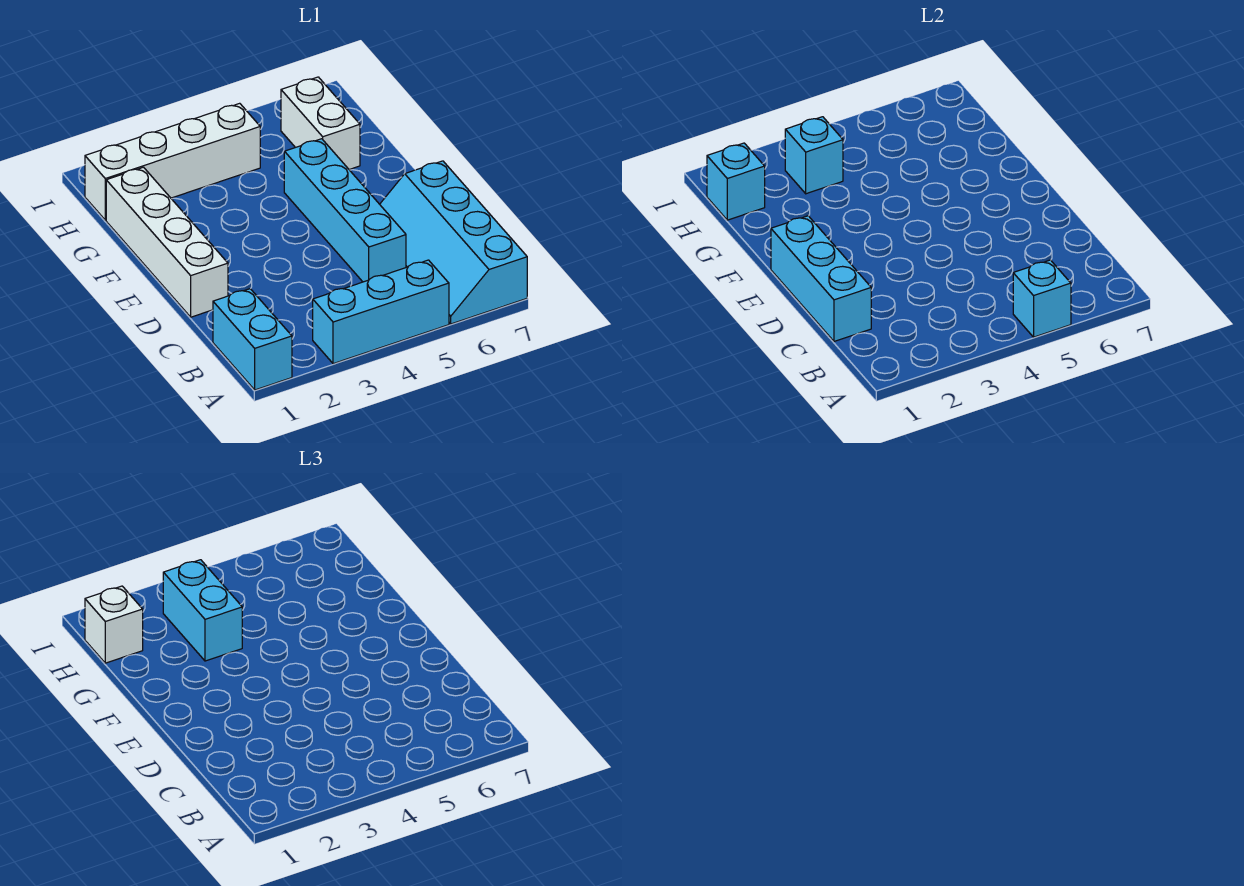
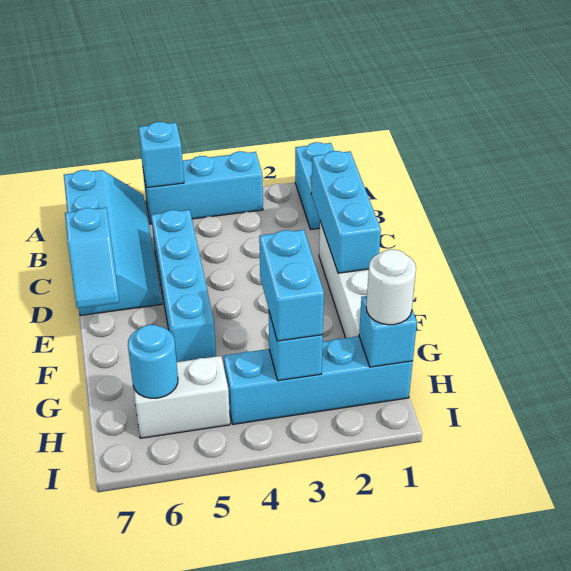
none -> cyan 1x2 slope [65,208,119,308]
white 1x2 brick [281,77,360,170] -> white 1x2 brick turned to [133,356,230,438]
white 1x4 brick [85,103,260,220] -> cyan 1x4 brick [224,336,413,424]
white 1x1 brick [85,586,143,663] -> white 1x1 round brick [366,249,416,325]
none -> cyan 1x1 round brick [128,325,178,398]

